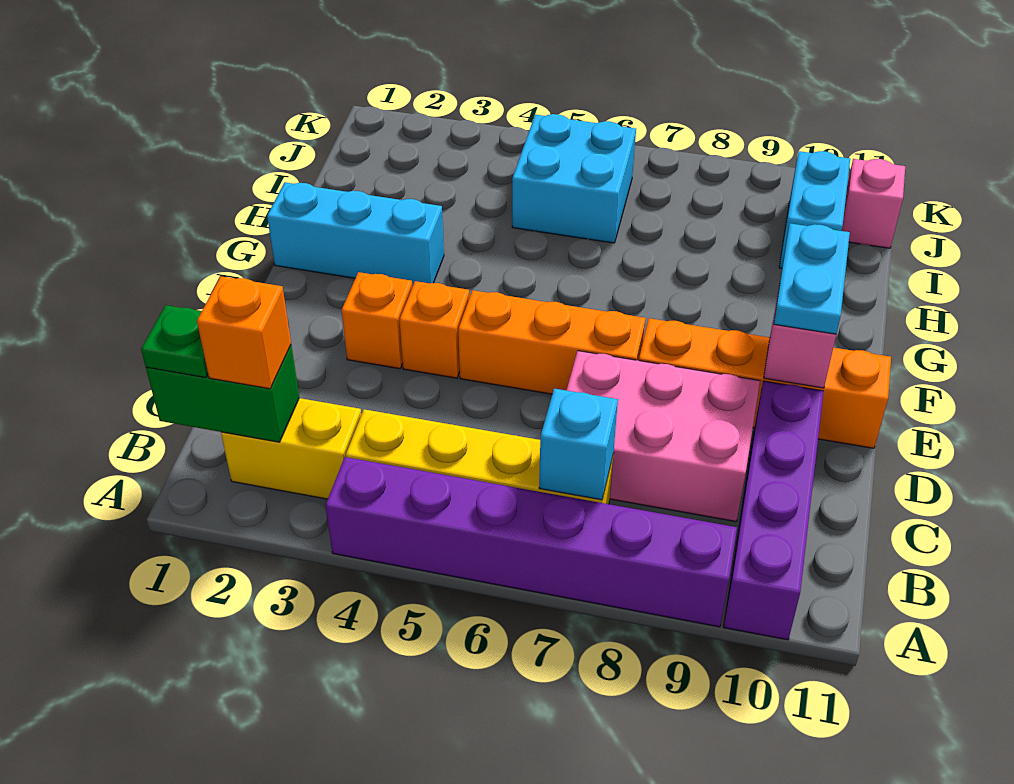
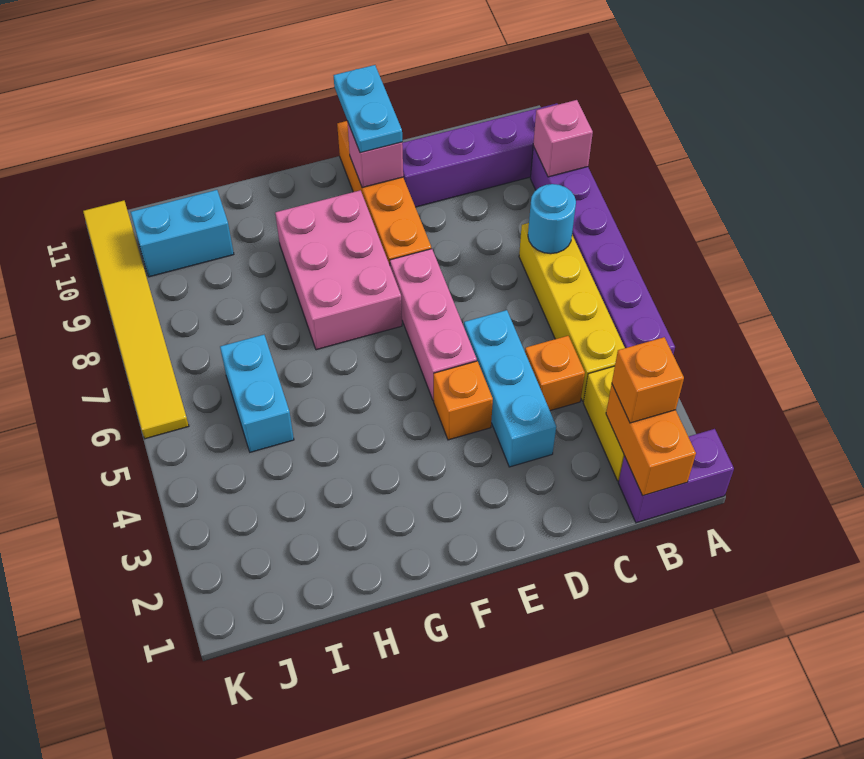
none -> purple 1x2 brick [618,429,734,523]
green 1x2 brick [146,345,299,442] -> orange 1x2 brick [606,384,696,496]
green 1x1 plate [141,305,208,378] -> none
cyan 1x1 brick [539,388,618,500] -> cyan 1x1 round brick [528,184,576,254]
pink 2x3 brick [567,351,760,521] -> pink 2x3 brick moved to [275,190,402,350]
orange 1x1 brick [341,272,412,369] -> orange 1x1 brick moved to [525,336,585,411]
orange 1x3 brick [458,290,646,394] -> pink 1x3 brick [390,249,477,401]
cyan 1x2 plate [774,223,850,334] -> cyan 1x2 plate turned to [333,65,402,153]
cyan 1x3 brick [267,182,444,286] -> cyan 1x3 brick moved to [464,310,556,467]
cyan 2x2 brick [512,114,636,243] -> cyan 1x2 brick [220,335,294,452]
pink 1x1 brick [842,159,905,248] -> pink 1x1 brick moved to [533,100,593,177]
none -> yellow 1x6 tile [83,201,189,439]

